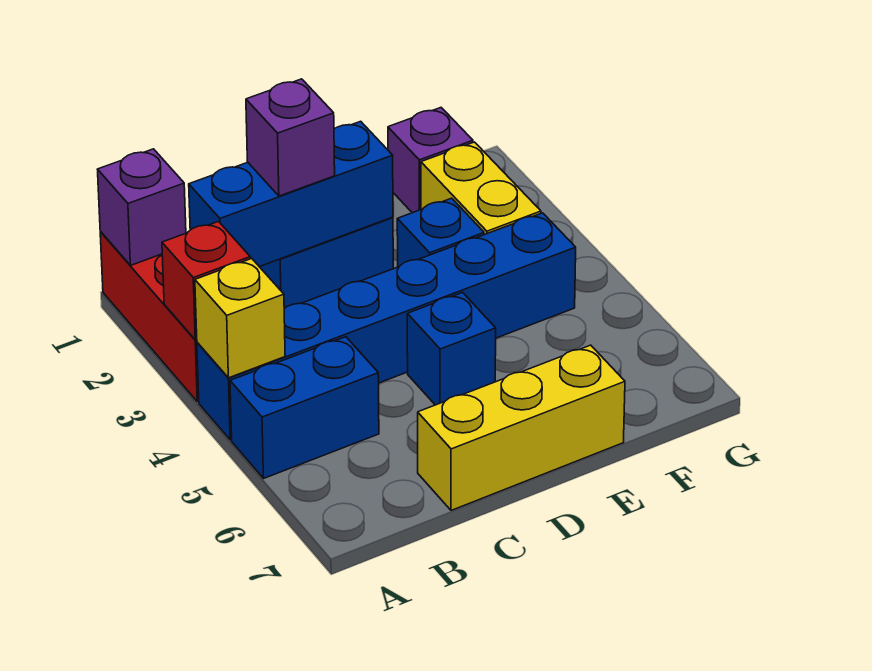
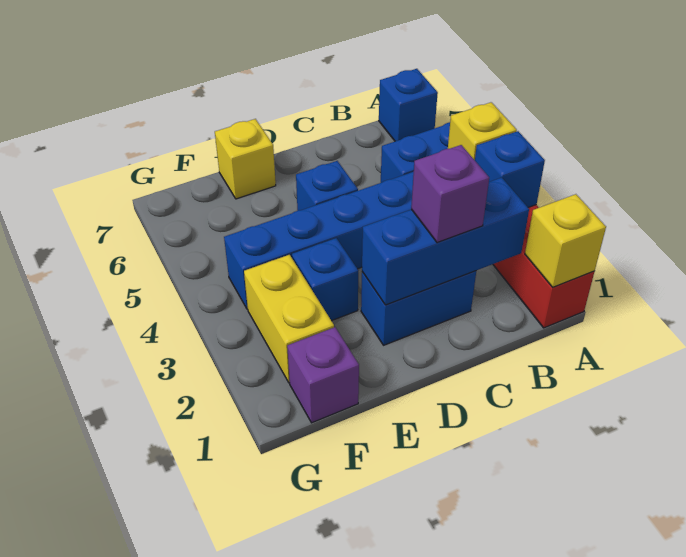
purple 1x1 brick [97,149,186,265] -> yellow 1x1 brick [525,194,606,287]
red 1x1 brick [162,222,250,340] -> blue 1x1 brick [475,131,545,207]
none -> blue 1x1 brick [379,69,438,141]
yellow 1x3 brick [418,345,625,510] -> yellow 1x1 brick [215,119,276,199]

